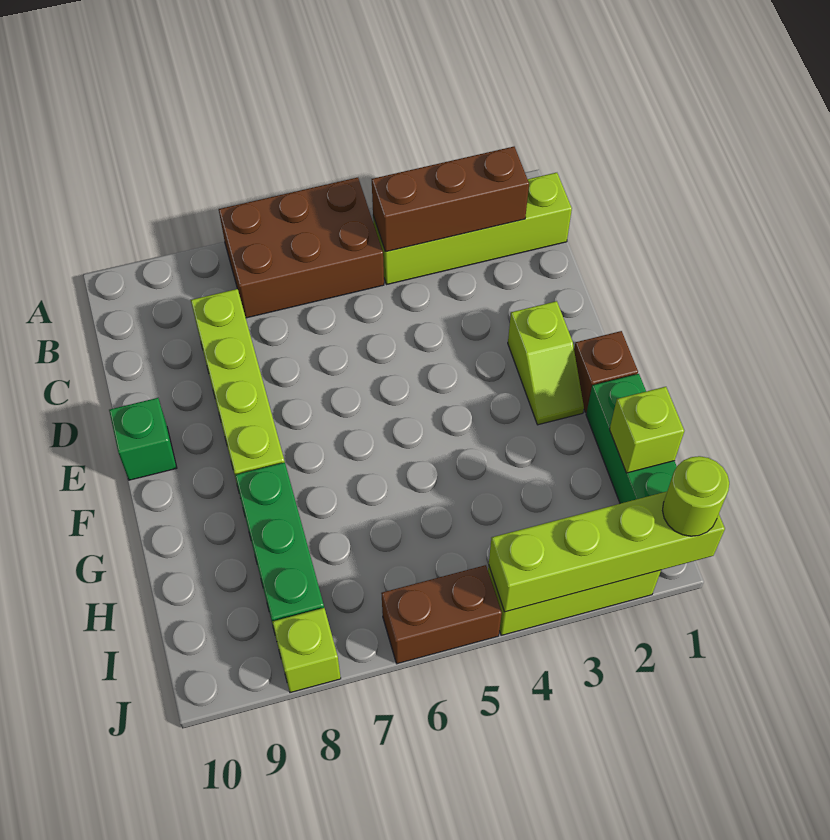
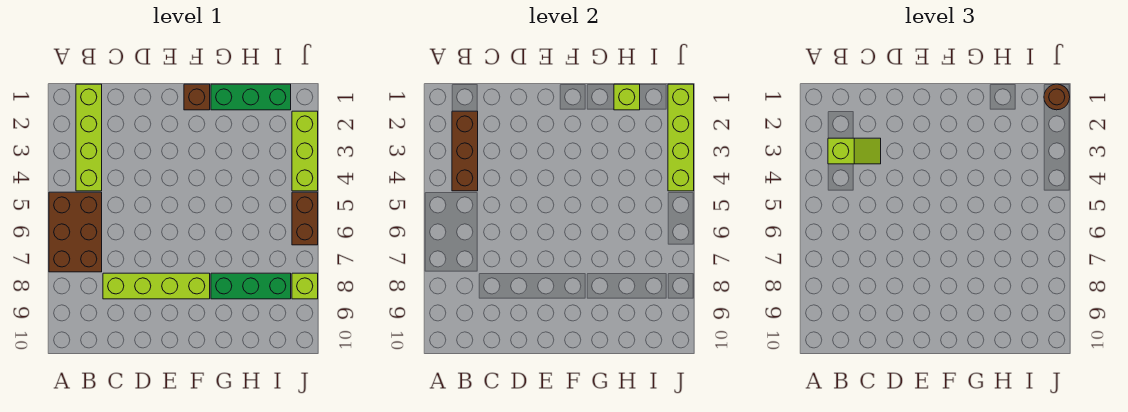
lime 1x2 slope [508,301,584,425] -> lime 1x2 slope moved to [828,138,881,164]
green 1x1 brick [109,398,177,480] -> none
lime 1x1 round brick [663,456,729,536] -> brown 1x1 round brick [1044,84,1070,110]

